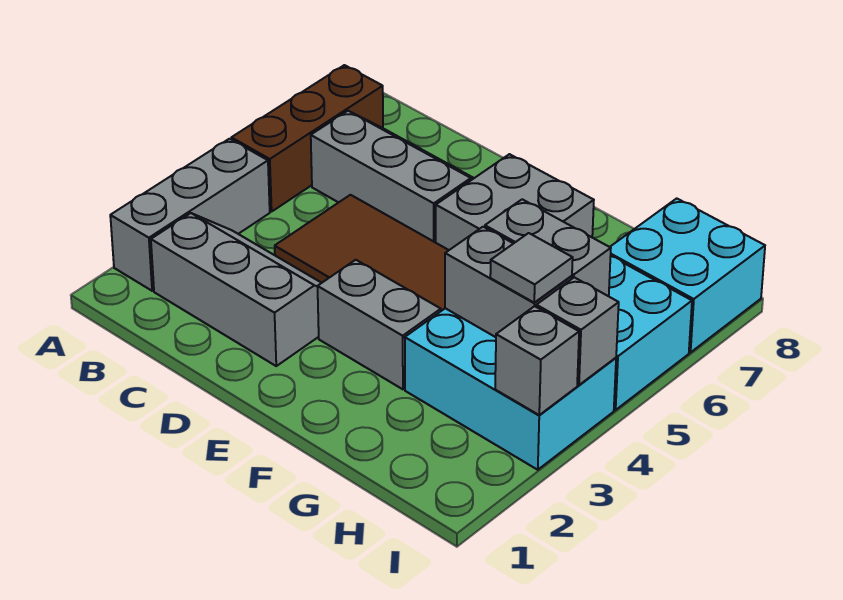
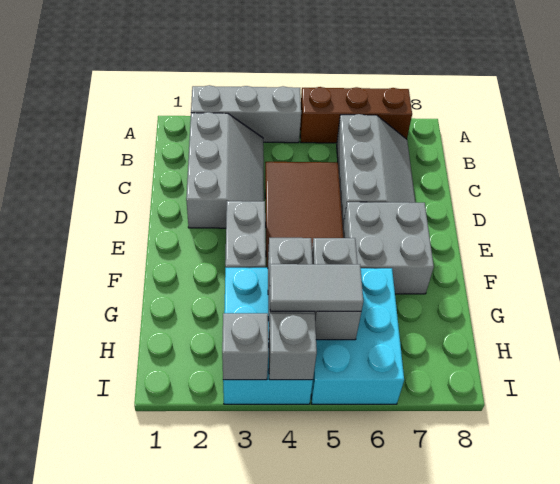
grey 1x1 tile [490,233,573,303] -> grey 1x2 tile [270,264,363,312]
cyan 2x2 brick [610,198,765,353] -> none

